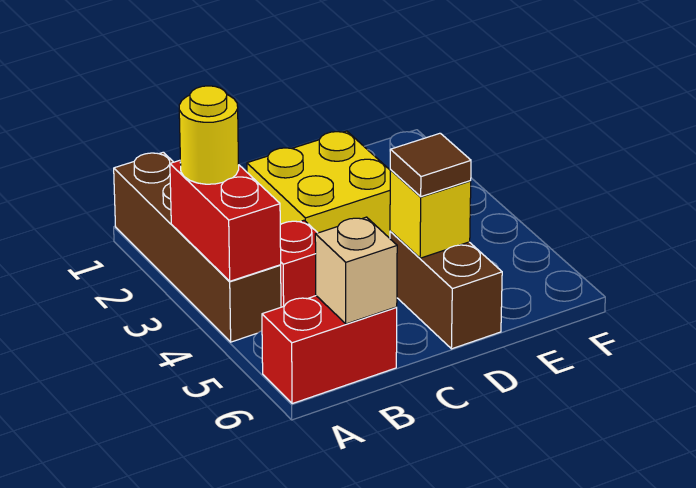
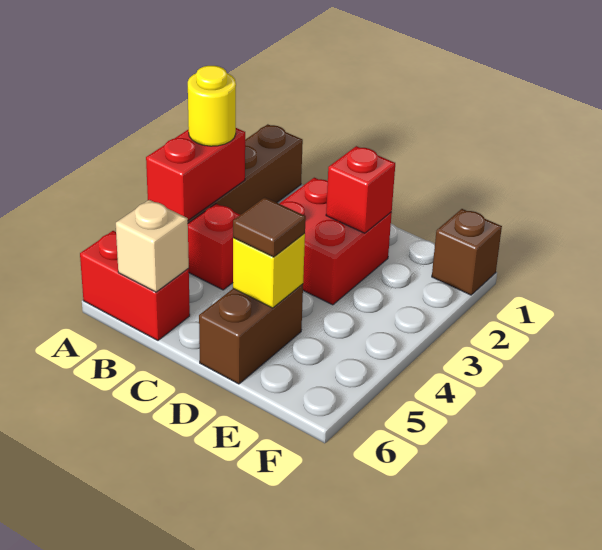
yellow 2x2 brick [247,131,390,238] -> red 2x2 brick [279,178,392,305]
none -> red 1x1 brick [326,146,395,233]
none -> brown 1x1 brick [432,209,502,295]

